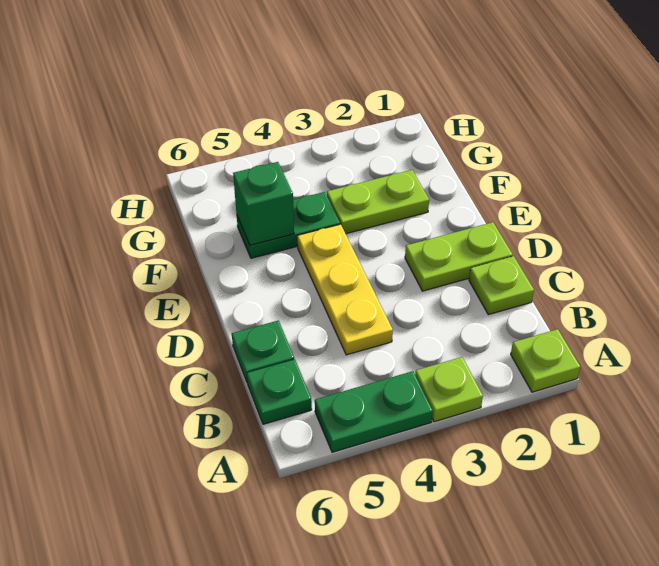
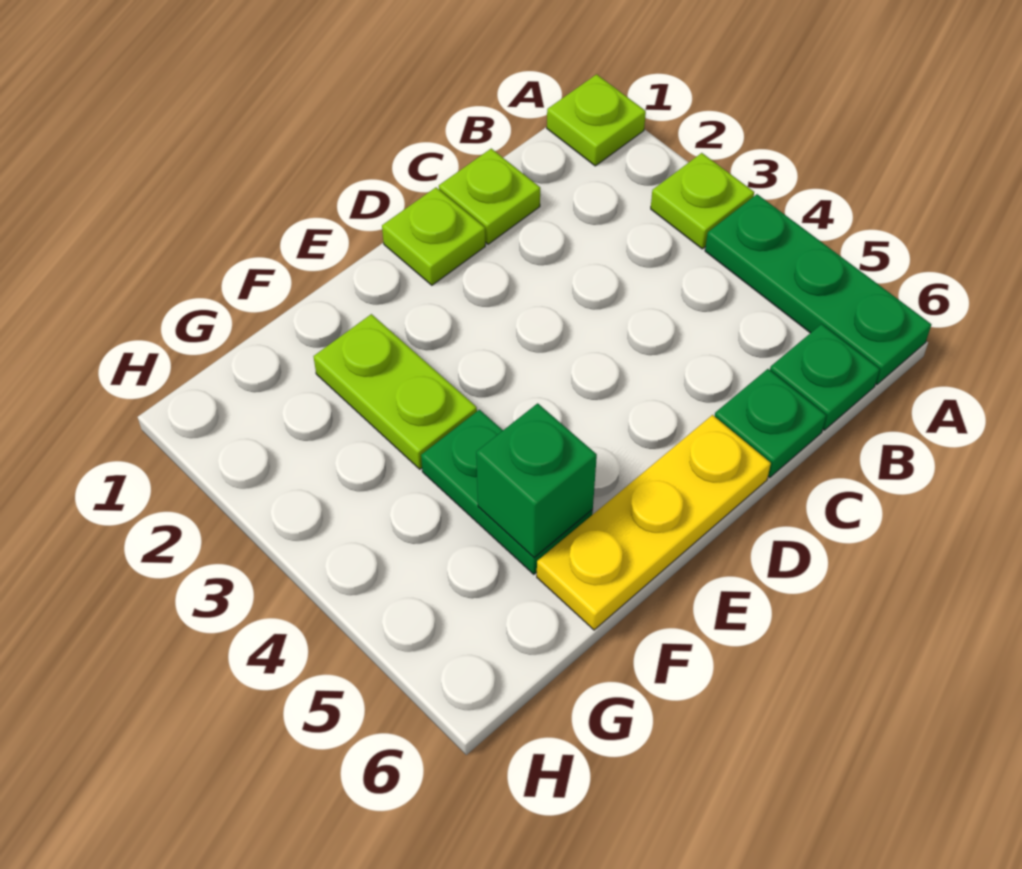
green 1x2 plate [315,371,433,452] -> green 1x3 plate [705,194,931,384]
yellow 1x3 plate [297,224,393,355] -> yellow 1x3 plate moved to [537,415,771,630]
lime 1x2 plate [405,222,513,291] -> lime 1x1 plate [382,188,485,285]

